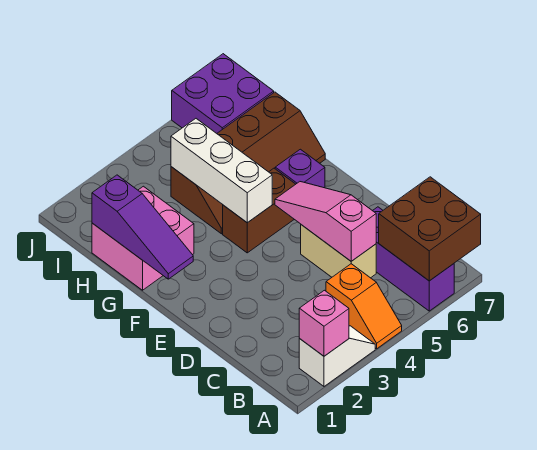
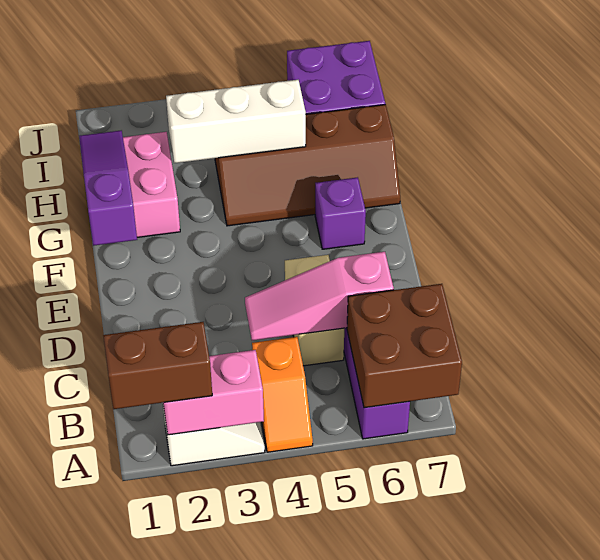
pink 1x1 brick [299,290,349,356] -> pink 1x2 brick [163,350,264,435]
pink 1x3 slope [275,182,376,261] -> pink 1x3 slope turned to [245,252,394,340]
purple 1x3 slope [92,175,193,279] -> purple 1x3 slope turned to [79,131,137,246]
brown 1x2 brick [223,168,296,253] -> brown 1x2 brick moved to [103,322,212,409]
white 1x3 brick [171,119,272,223] -> white 1x3 brick turned to [166,80,306,163]

